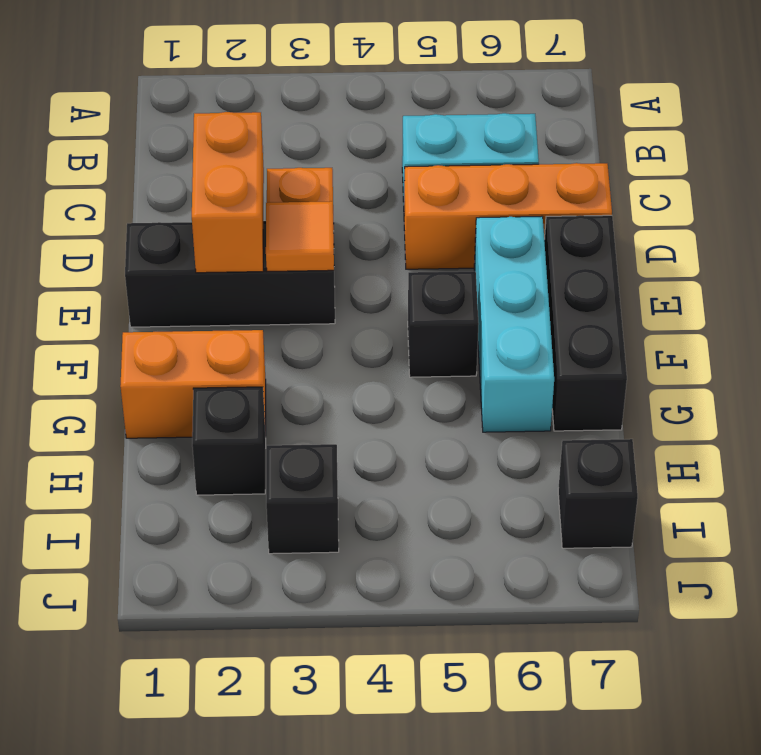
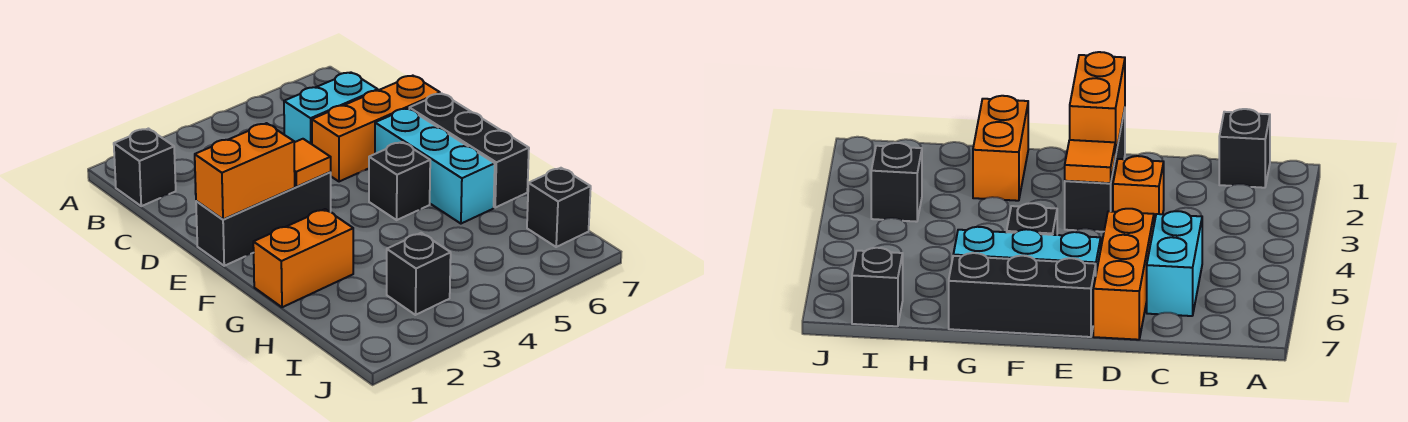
orange 1x2 brick [192,112,264,273] -> orange 1x2 brick turned to [195,123,295,219]
black 1x1 brick [192,387,266,495] -> black 1x1 brick moved to [114,129,176,206]

